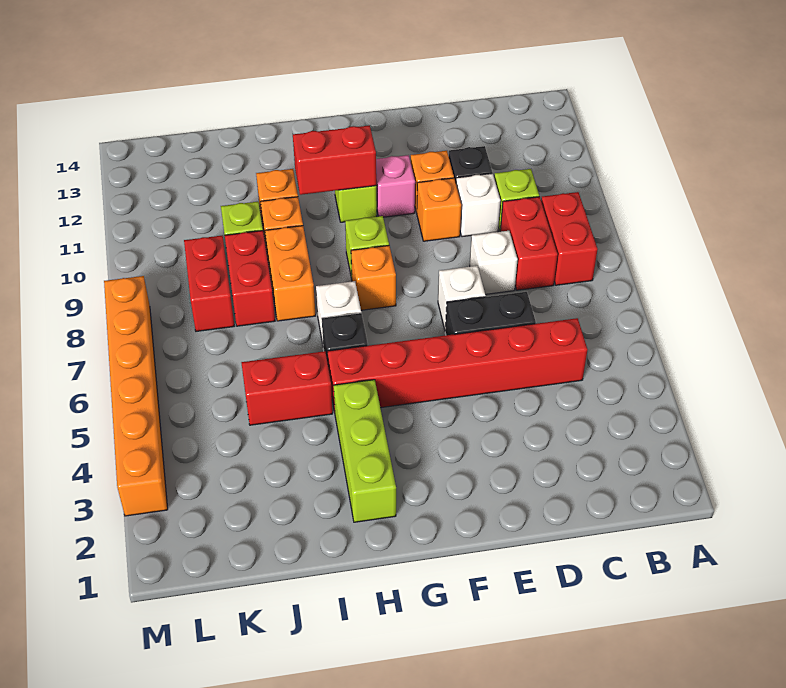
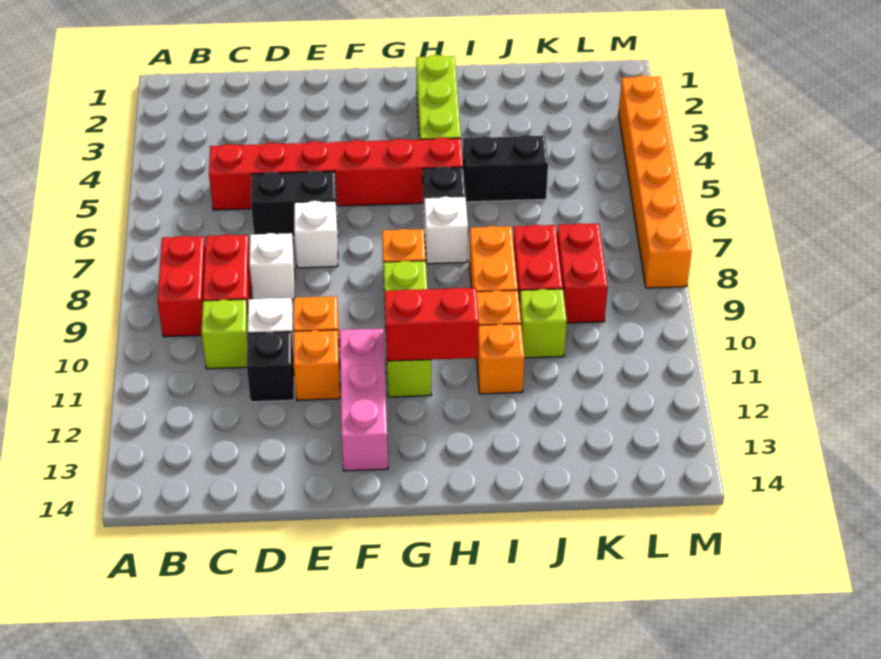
pink 1x1 brick [376,155,415,217] -> pink 1x3 brick [340,329,388,471]
red 1x2 brick [241,351,333,425] -> black 1x2 brick [463,135,548,202]

